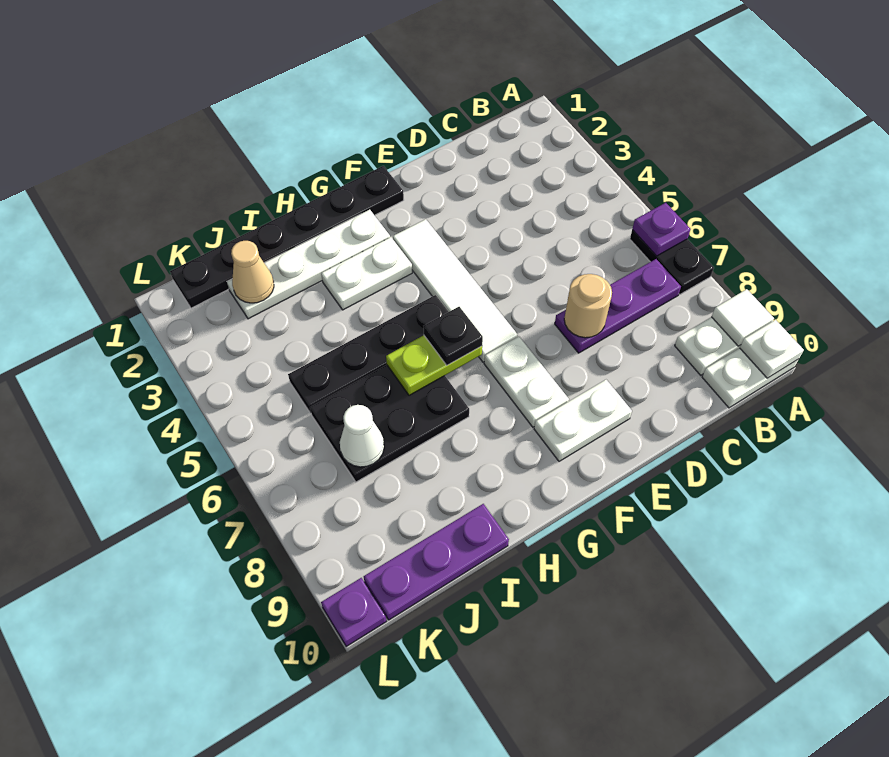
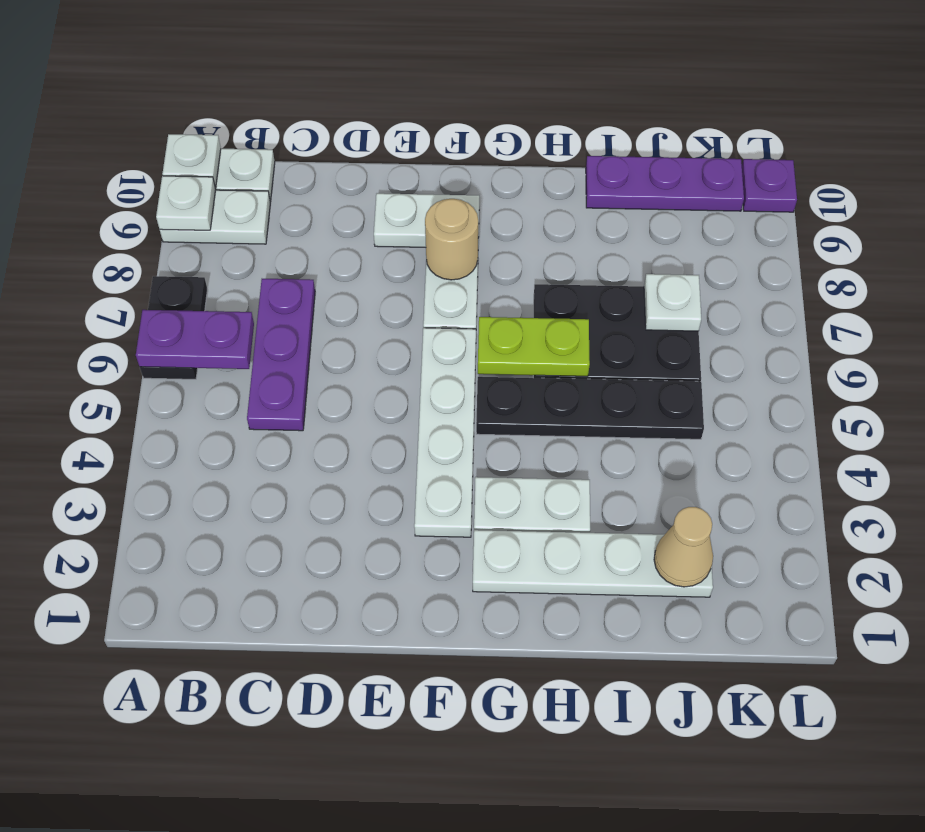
purple 1x1 plate [632,203,691,256] -> purple 1x2 plate [136,310,254,369]
white 1x1 tile [712,289,774,346] -> white 1x1 plate [156,176,215,230]
purple 1x3 plate [555,259,681,353] -> purple 1x3 plate turned to [247,279,315,431]
tan 1x1 round brick [564,274,612,338] -> tan 1x1 round brick moved to [425,199,478,280]
black 1x6 plate [170,166,404,308] -> none
white 1x4 tile [393,219,518,362] -> white 1x4 plate [414,328,476,537]
black 1x1 plate [424,307,483,365] -> none
white 1x1 cone [340,405,384,467] -> white 1x1 plate [644,274,701,331]

